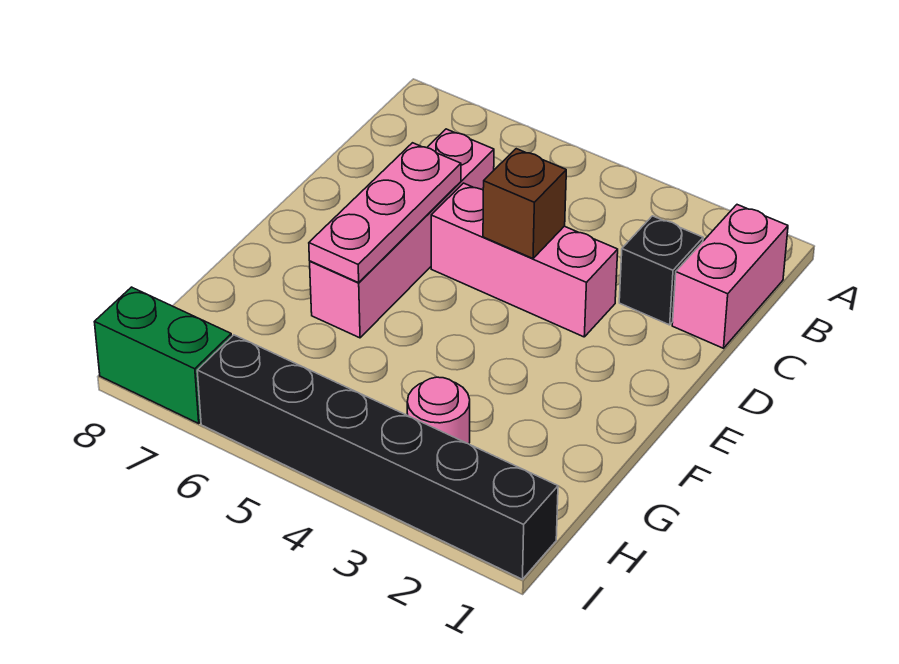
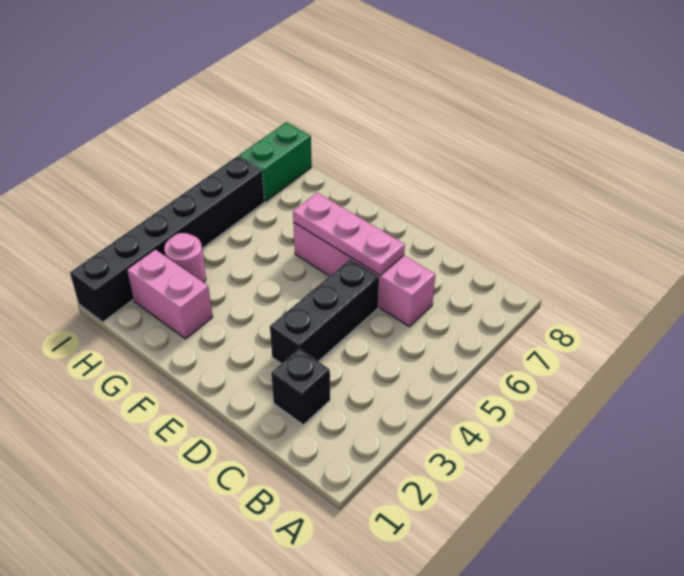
pink 1x2 brick [672,205,788,348] -> pink 1x2 brick moved to [127,250,213,339]
pink 1x3 brick [431,183,618,337] -> black 1x3 brick [270,259,379,364]
brown 1x1 brick [483,149,566,259] -> none

